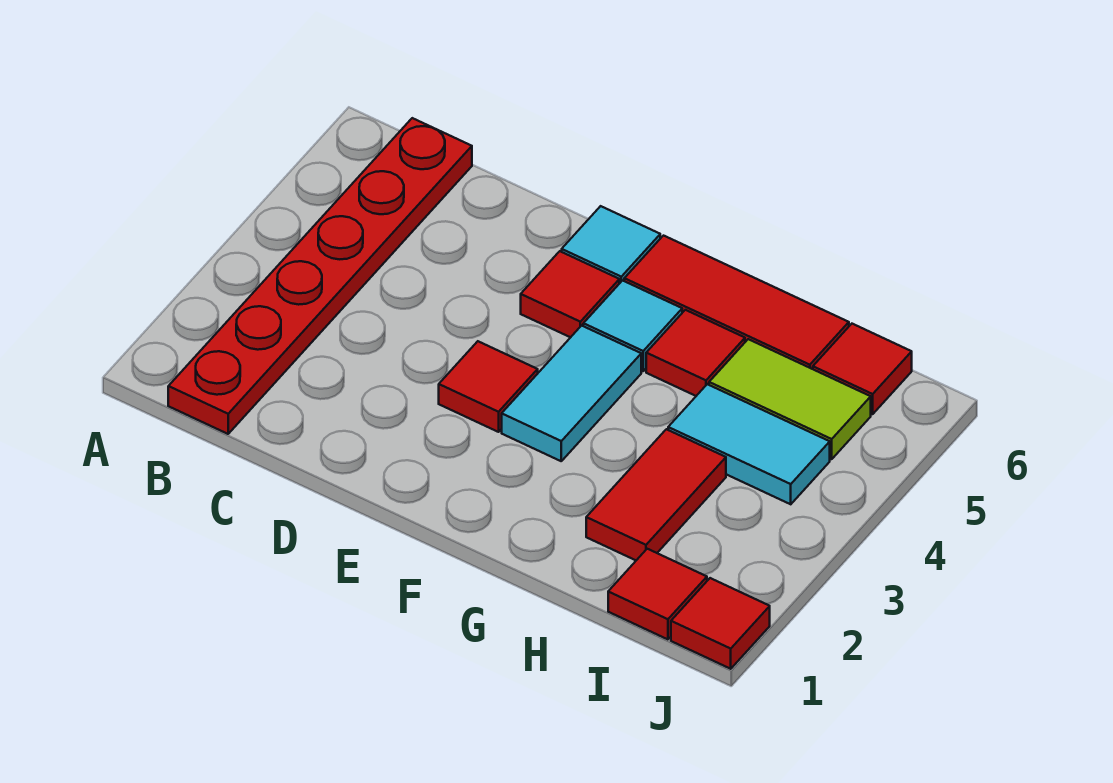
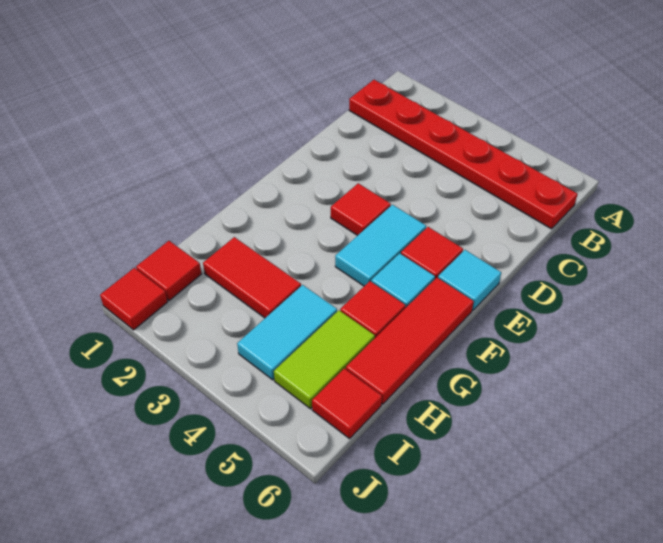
cyan 1x2 tile [502,326,641,461] -> cyan 1x2 tile turned to [335,205,426,286]

